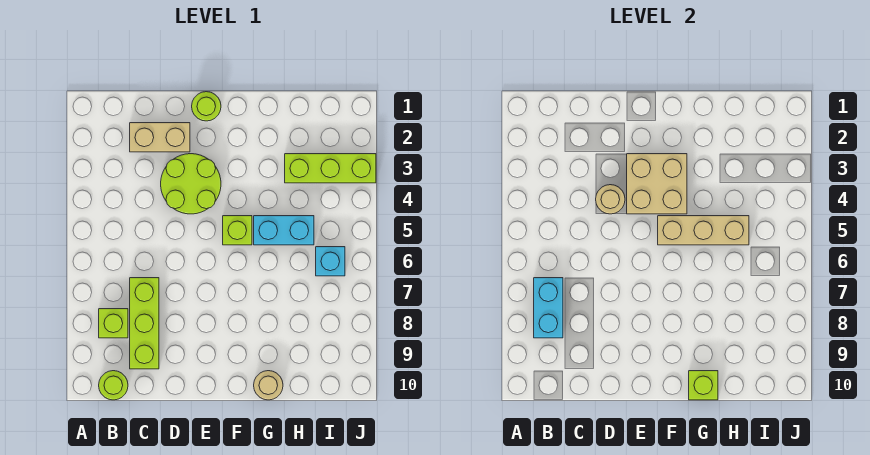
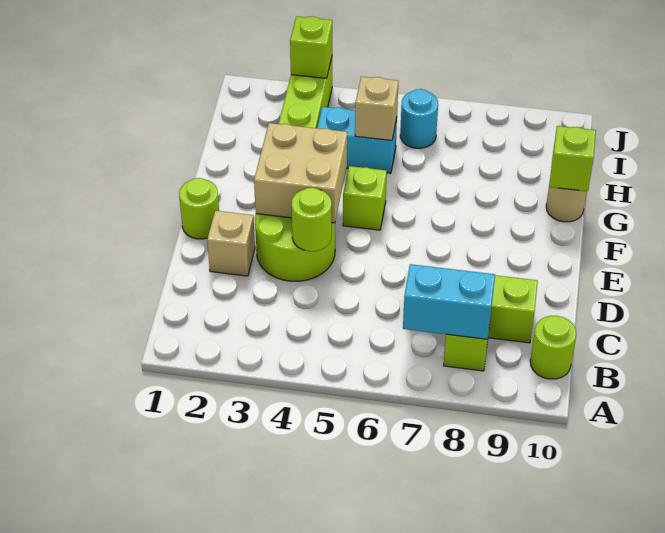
tan 1x2 brick [130,123,190,152] -> tan 1x1 brick [207,211,255,276]
tan 1x1 round brick [596,185,625,214] -> lime 1x1 round brick [291,188,332,251]
tan 1x3 brick [658,216,749,245] -> tan 1x1 brick [355,77,398,140]
cyan 1x2 brick [254,216,314,245] -> cyan 1x2 brick turned to [317,107,397,173]
cyan 1x1 brick [316,247,345,276] -> cyan 1x1 round brick [400,89,438,148]
none -> lime 1x1 brick [290,16,332,78]

